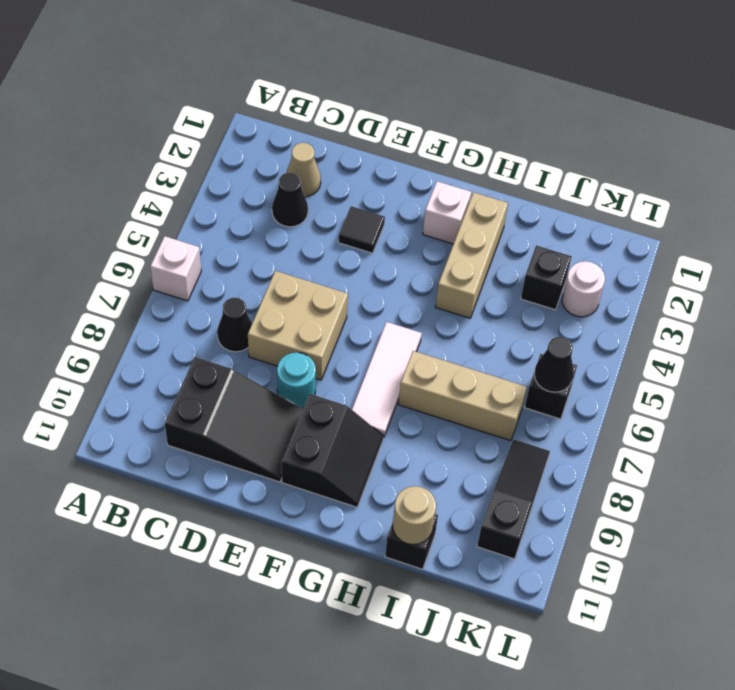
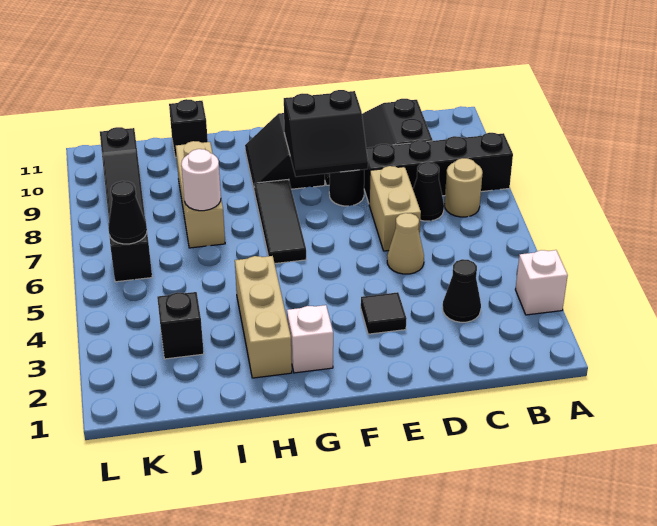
white 1x1 brick [150,236,201,301] -> white 1x1 brick moved to [515,250,568,315]
none -> black 1x4 brick [364,133,513,203]
tan 1x1 cone [286,143,321,197] -> tan 1x1 cone moved to [387,213,424,274]
tan 2x2 brick [248,271,348,380] -> tan 1x2 brick [369,166,421,251]
cyan 1x1 round brick [277,352,316,408] -> black 1x1 round brick [329,170,364,206]
none -> black 2x2 slope [284,90,368,177]
white 1x3 tile [352,322,422,438] -> black 1x3 tile [254,179,306,264]
tan 1x3 brick [398,351,527,441] -> tan 1x3 brick turned to [176,141,225,248]
tan 1x1 round brick [393,486,436,545] -> tan 1x1 round brick moved to [444,158,483,217]
white 1x1 round brick [562,261,605,317] -> white 1x1 round brick moved to [181,149,221,211]

